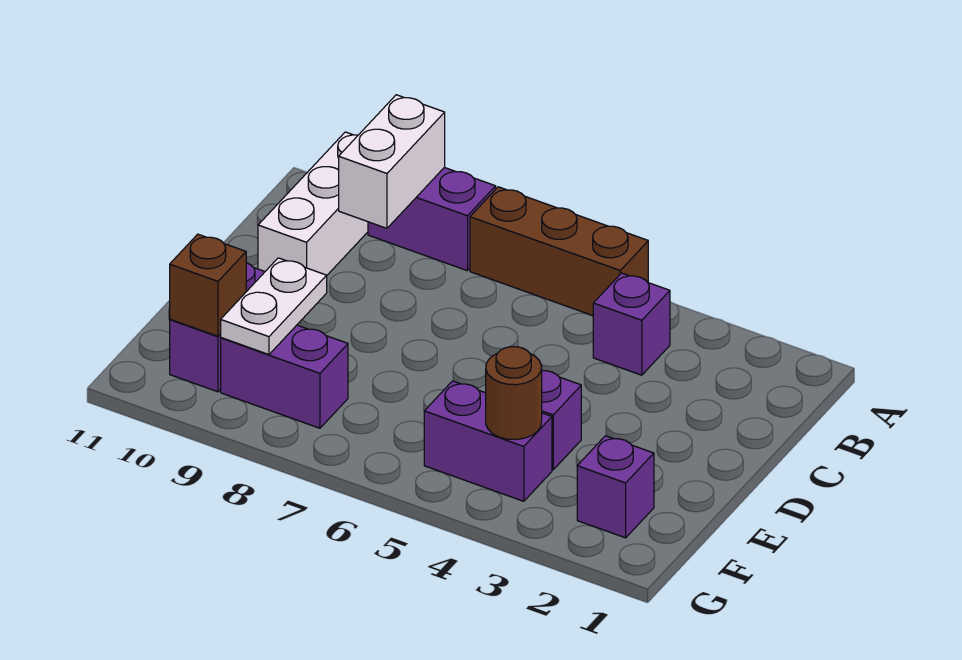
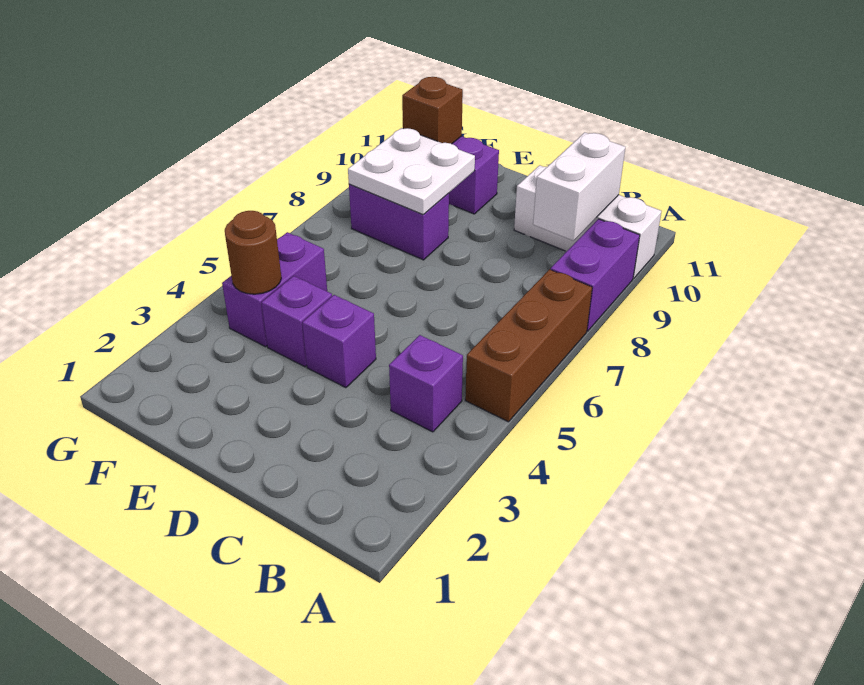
white 1x2 brick [339,95,445,228] -> white 1x2 brick turned to [533,132,625,241]
white 1x2 plate [221,258,327,355] -> white 2x2 plate [348,128,475,214]
purple 1x1 brick [577,436,654,538] -> purple 1x1 brick moved to [302,295,376,388]
purple 1x2 brick [221,325,348,428] -> purple 1x2 brick turned to [349,184,449,260]

